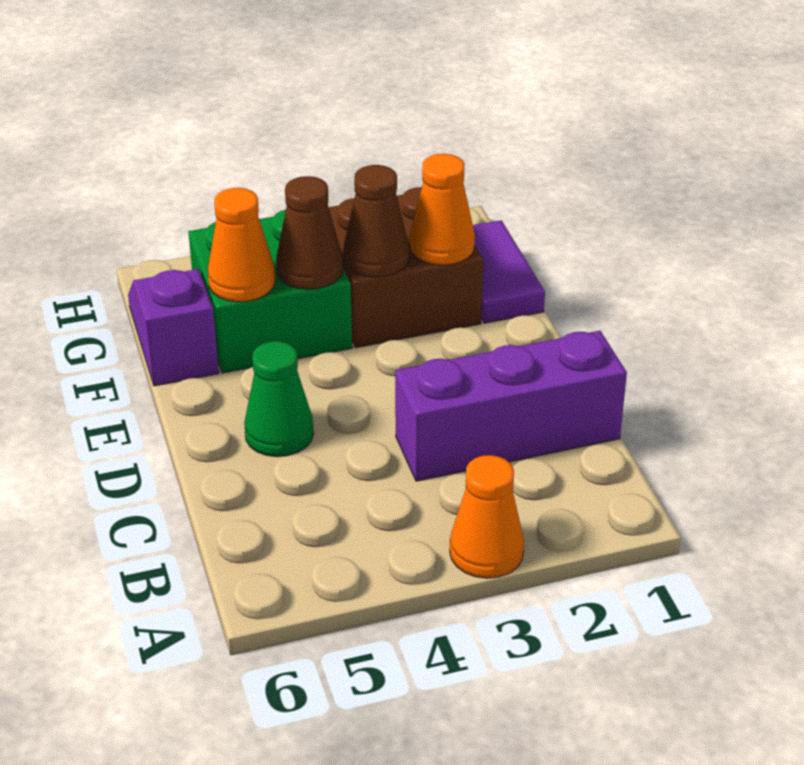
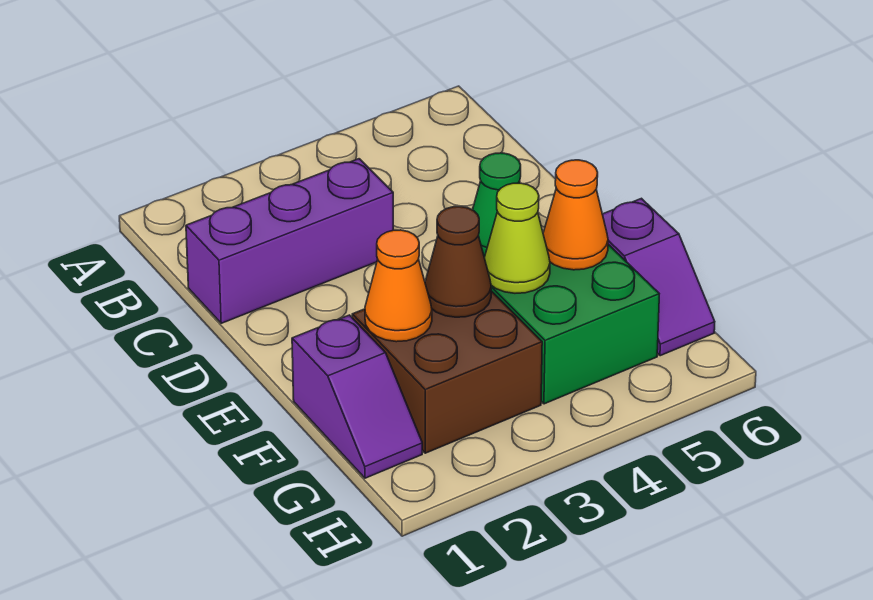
orange 1x1 cone [450,455,524,578] -> none
purple 1x2 tile [473,220,545,323] -> purple 1x2 slope [292,315,422,478]
brown 1x1 cone [276,176,343,289] -> lime 1x1 cone [484,183,550,293]

